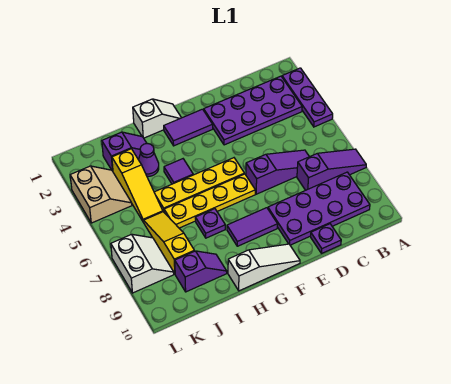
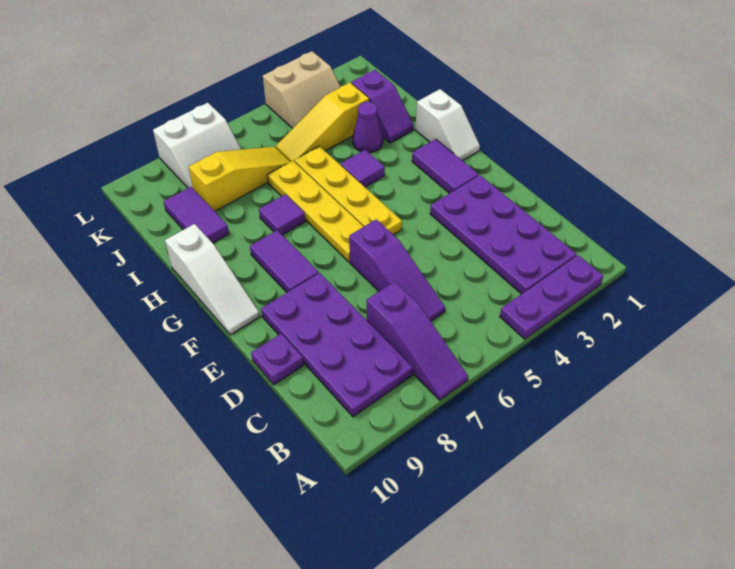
purple 1x1 plate [195,209,225,238] -> purple 1x1 tile [259,194,305,235]
purple 1x2 slope [175,251,227,292] -> purple 1x2 tile [163,187,229,243]

